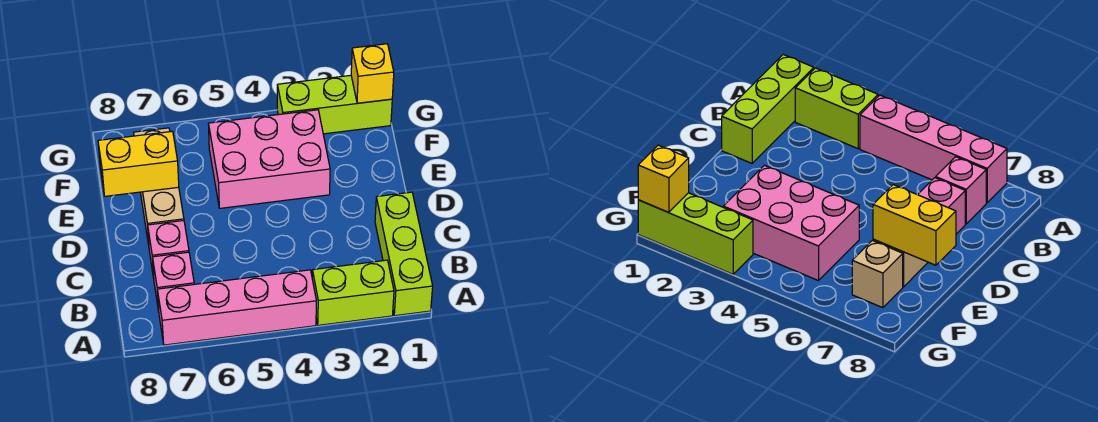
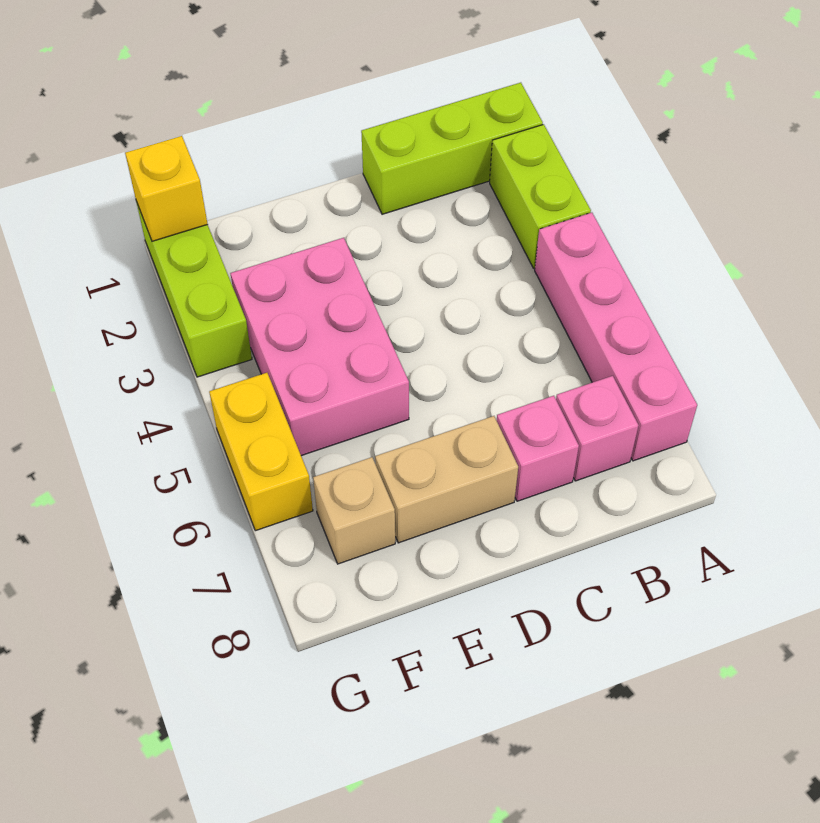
yellow 1x2 brick [98,131,179,196] -> yellow 1x2 brick moved to [209,373,313,531]

